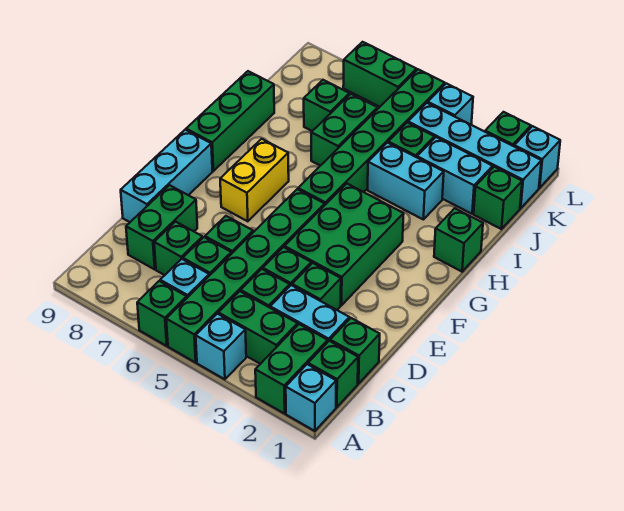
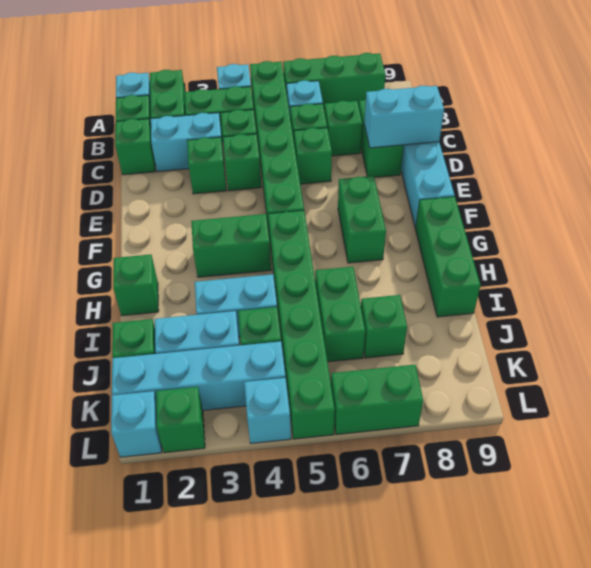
green 1x1 brick [137,281,187,346] -> green 1x3 brick [283,53,386,109]
none -> cyan 1x2 brick [364,86,444,148]
green 2x3 brick [284,184,404,305] -> green 1x2 brick [191,214,271,277]
yellow 1x2 brick [220,139,289,221] -> green 1x2 brick [338,176,386,263]

